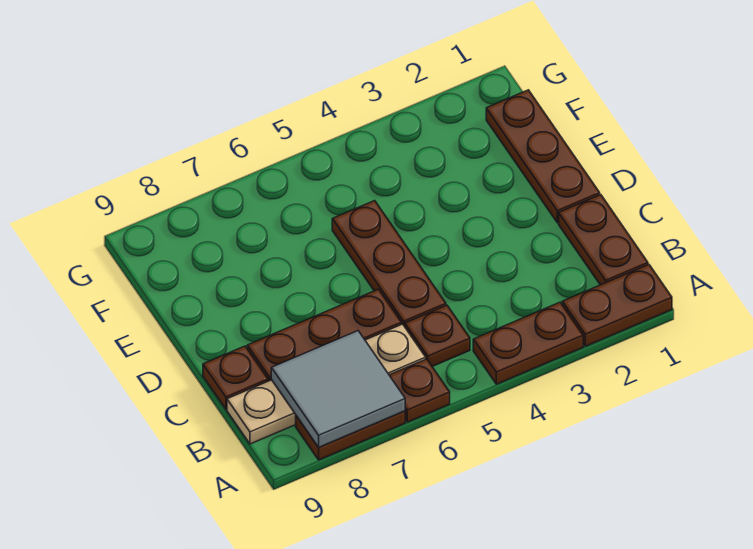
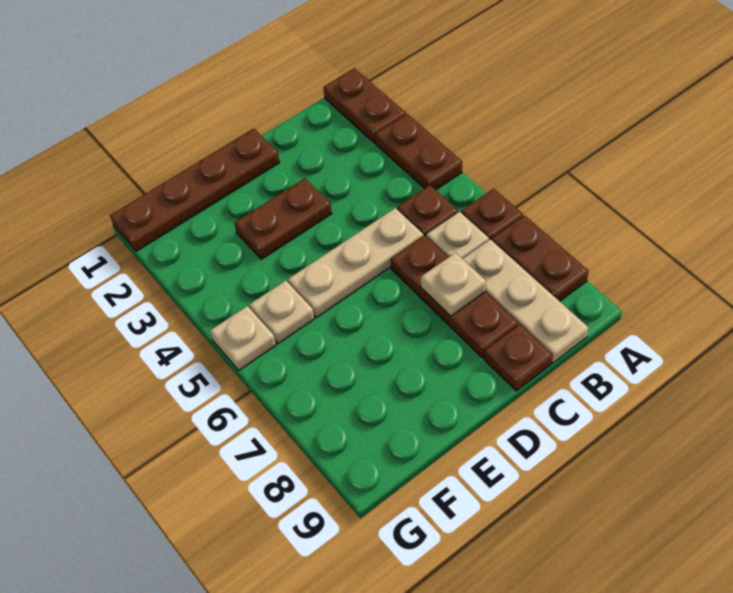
grey 2x2 tile [271,331,405,447] -> none
brown 1x2 plate [559,195,648,285] -> brown 1x2 plate moved to [234,178,332,259]
brown 1x3 plate [332,201,446,327] -> tan 1x3 plate [288,208,423,317]
none -> tan 1x1 plate [421,253,486,316]
brown 1x3 plate [486,90,600,223] -> brown 1x4 plate [110,129,280,251]
none -> tan 1x1 plate [250,281,314,344]
none -> tan 1x1 plate [210,306,276,370]

